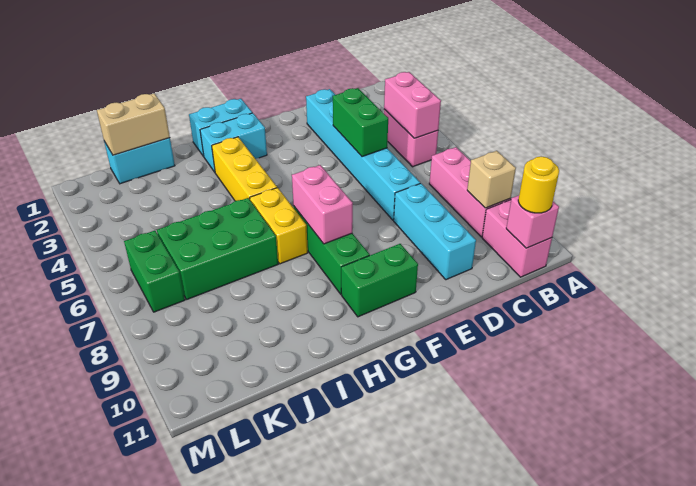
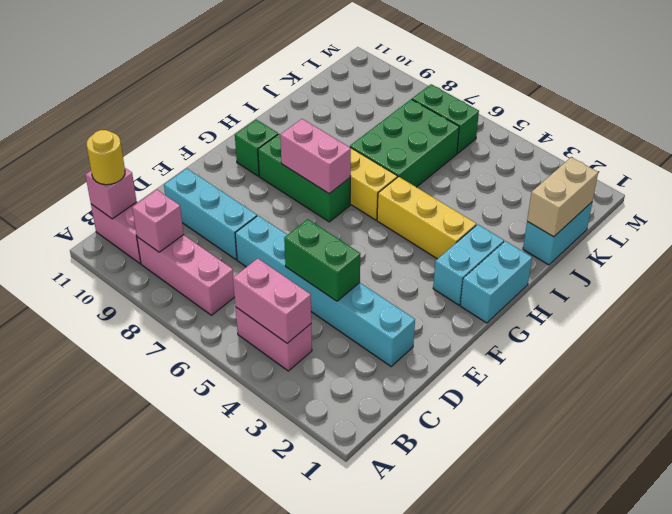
tan 1x1 brick [467,151,516,208] -> pink 1x1 brick [132,190,184,252]
green 1x2 brick [341,244,418,317] -> green 1x1 brick [235,120,278,176]

